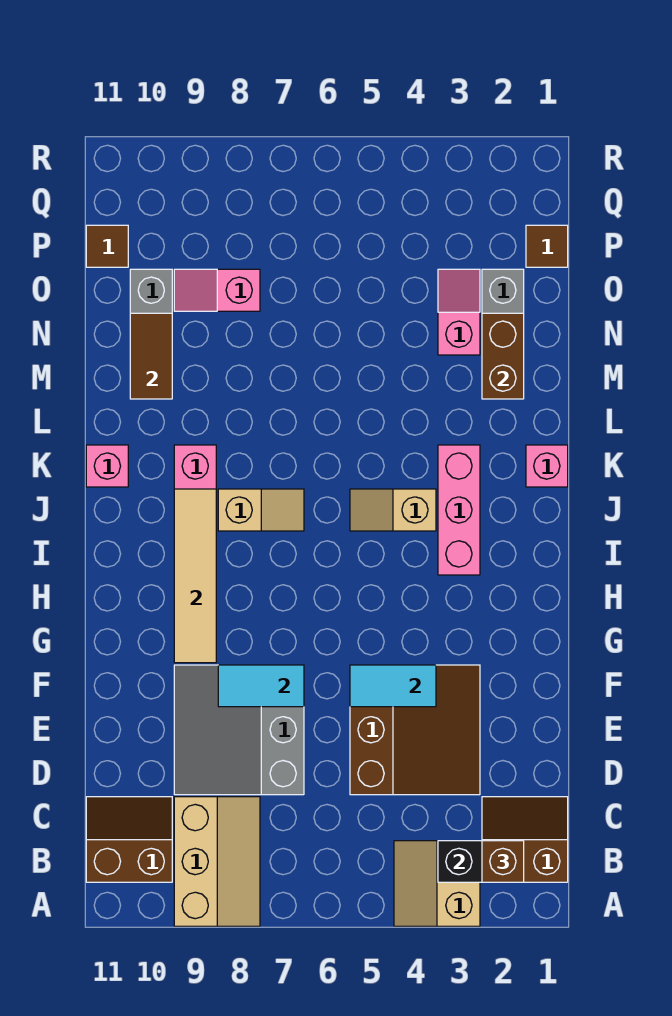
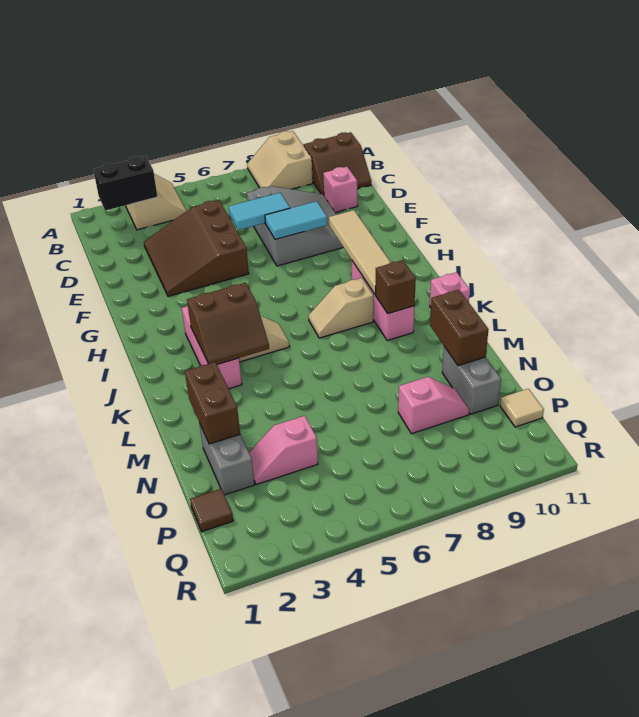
tan 2x3 slope [174,797,260,926] -> tan 2x2 slope [247,131,313,189]
brown 2x2 slope [482,797,568,882] -> brown 2x2 slope moved to [187,283,269,365]
brown 1x1 brick [482,841,524,882] -> brown 1x1 brick moved to [376,260,416,314]
cyan 1x2 tile [350,665,436,707] -> cyan 1x2 tile moved to [229,193,290,230]
pink 1x1 brick [526,445,568,487] -> pink 1x1 brick moved to [323,167,358,212]
brown 1x2 tile [130,313,172,399] -> brown 1x2 brick [430,290,489,366]
pink 1x2 slope [438,269,480,355] -> pink 1x2 slope turned to [249,416,318,485]
brown 1x1 tile [86,225,128,267] -> tan 1x1 tile [500,389,544,427]

